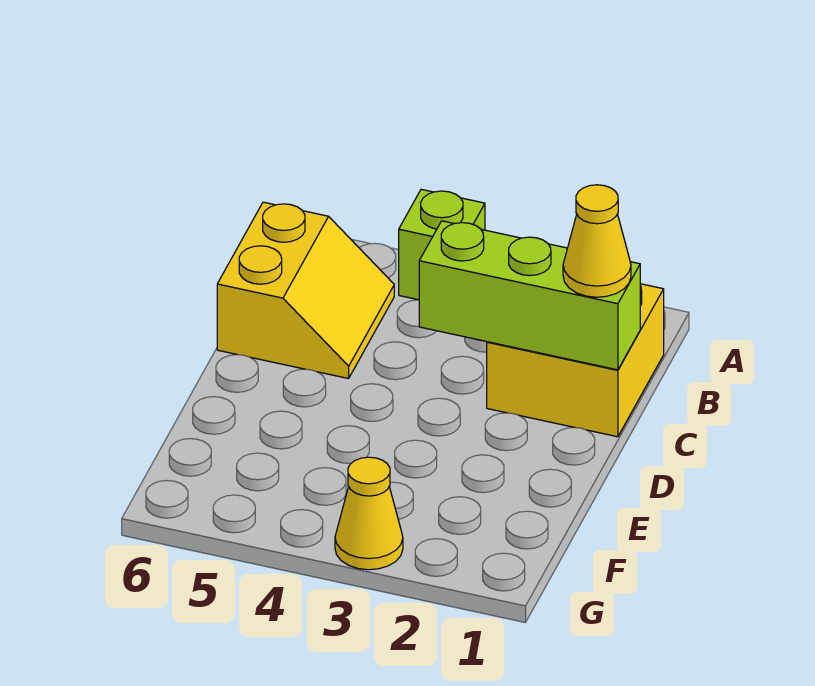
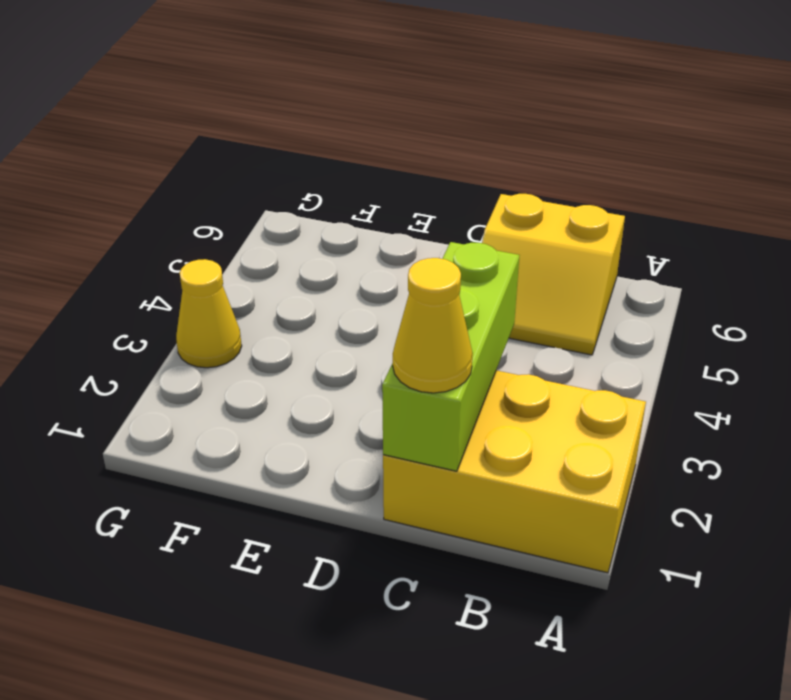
lime 1x1 brick [399,189,485,300] -> none
yellow 2x2 brick [487,284,664,437] -> yellow 2x3 brick [383,370,646,573]

